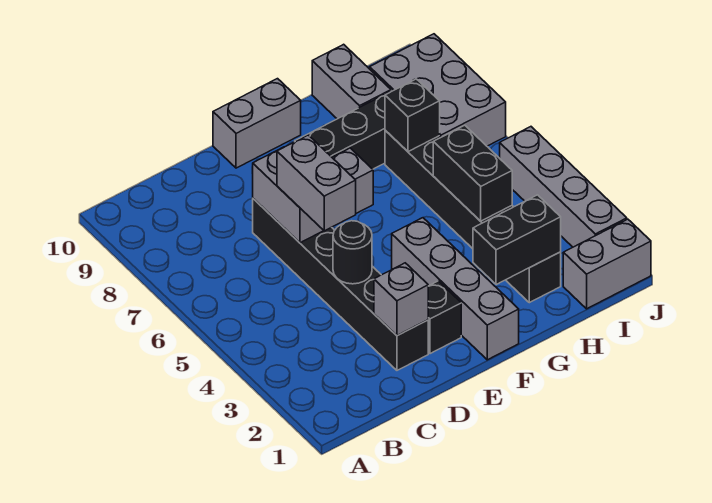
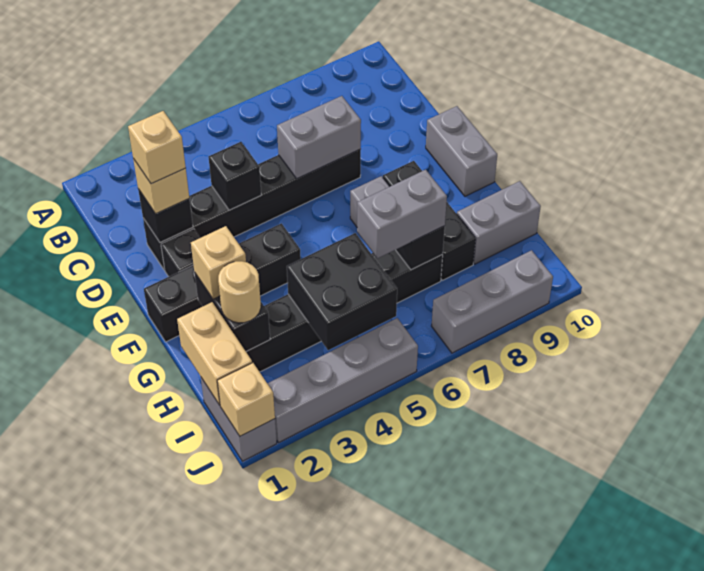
grey 1x1 brick [374,263,428,336] -> black 1x1 brick [138,189,193,242]
none -> tan 1x1 brick [133,159,189,214]
none -> tan 1x1 brick [128,111,186,184]
black 1x1 round brick [333,221,372,284] -> black 1x1 brick [209,142,261,210]
grey 1x2 brick [277,135,356,231] -> grey 1x2 brick moved to [357,170,447,258]
grey 1x4 brick [392,218,519,360] -> black 1x4 brick [144,223,301,342]
none -> tan 1x1 brick [191,226,246,299]
none -> tan 1x2 brick [177,302,252,405]
none -> tan 1x1 round brick [218,261,261,323]
black 1x2 brick [433,125,512,221] -> black 2x2 brick [287,233,397,350]
grey 2x3 brick [370,34,506,146] -> grey 1x3 brick [432,250,553,353]
none -> tan 1x1 brick [217,363,275,436]

